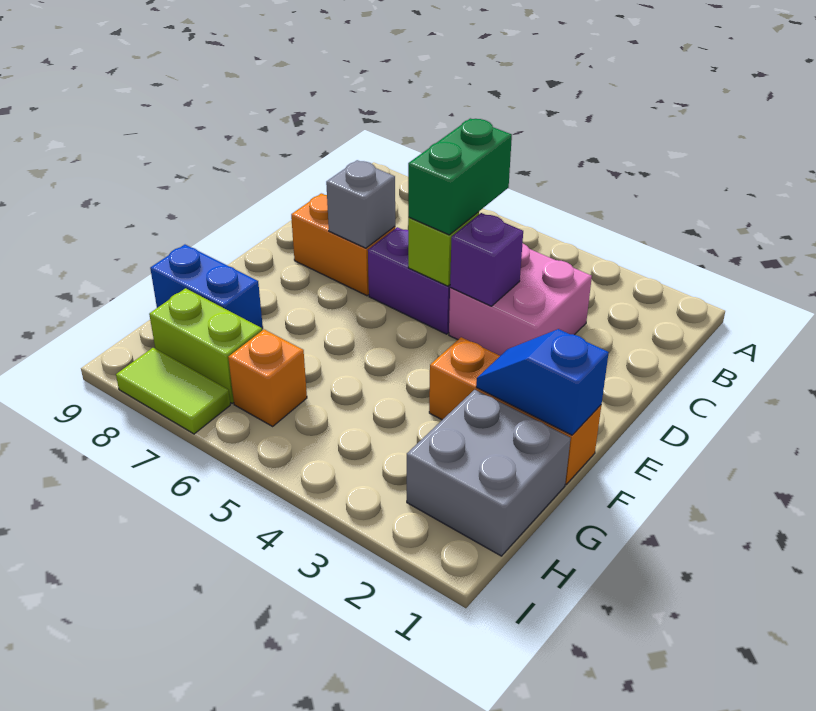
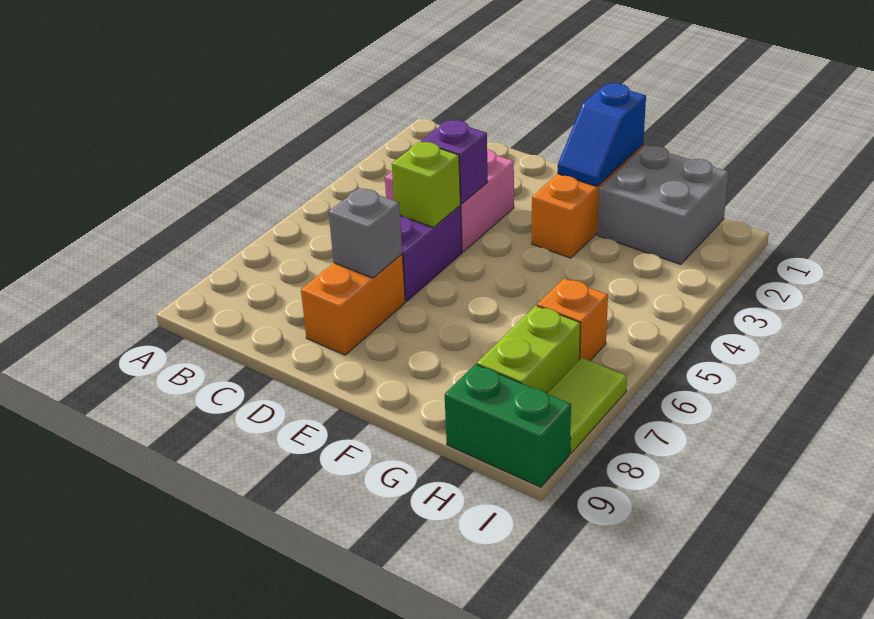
green 1x2 brick [408,118,512,235] -> green 1x2 brick moved to [445,364,571,487]
blue 1x2 brick [150,245,263,329] -> none

